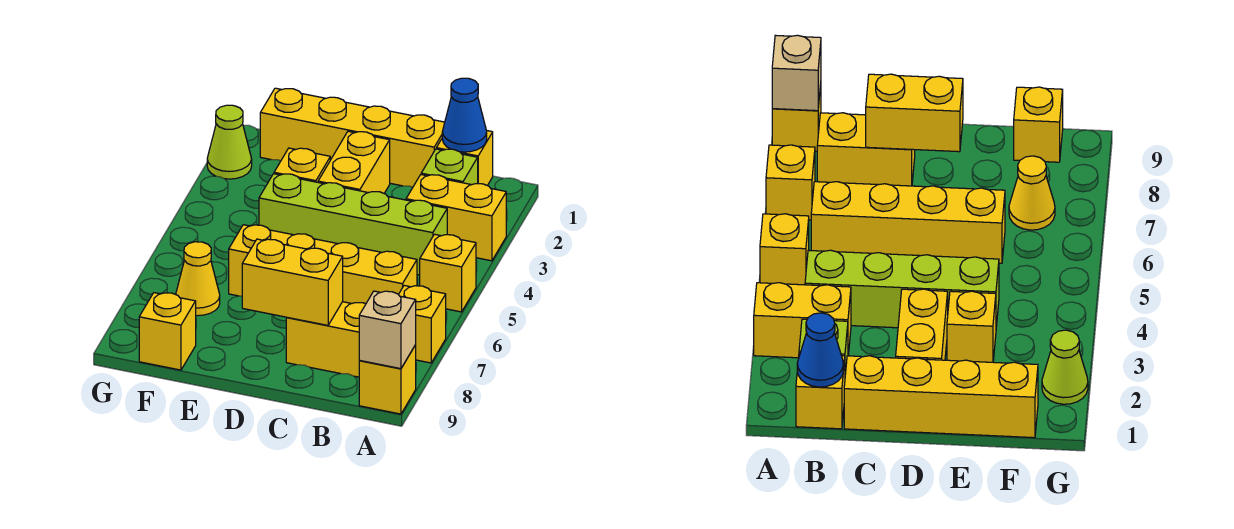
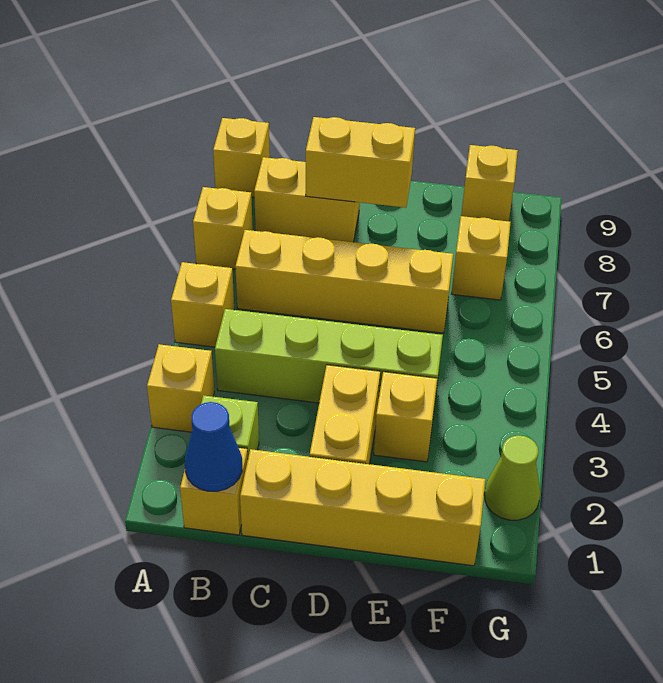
yellow 1x2 brick [406,175,506,261] -> yellow 1x1 brick [147,344,214,432]
tan 1x1 brick [359,291,416,369] -> none
yellow 1x1 cone [176,242,220,316] -> yellow 1x1 brick [452,216,511,300]

